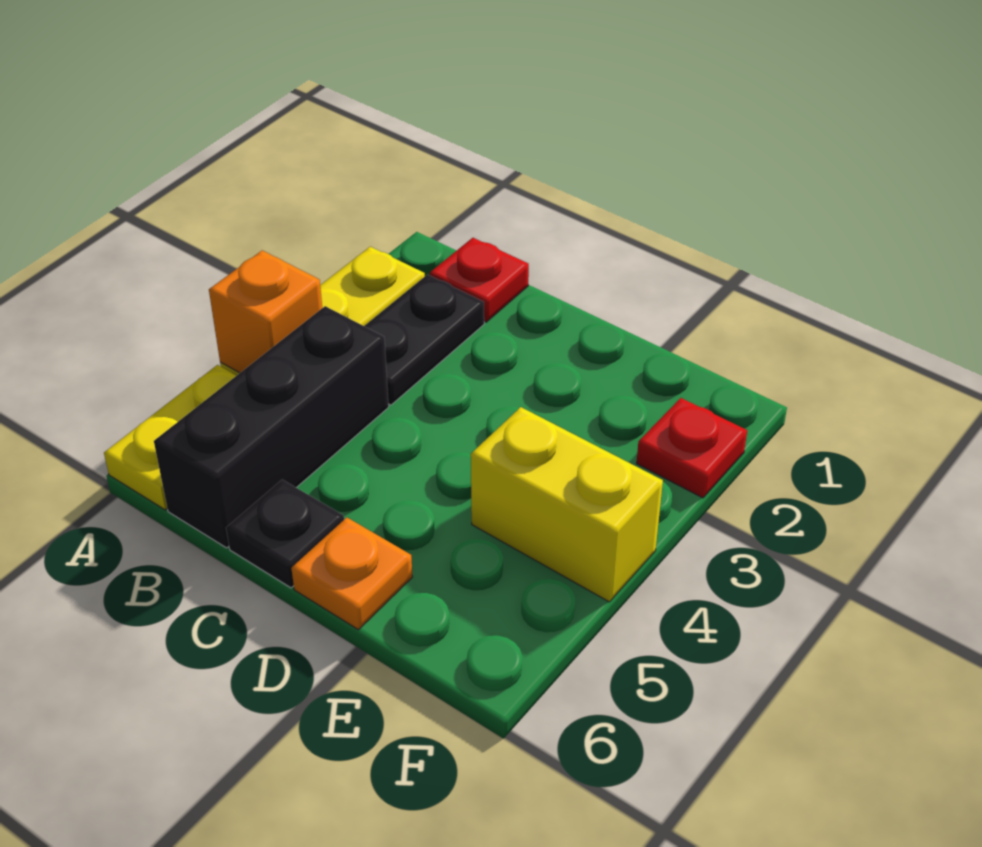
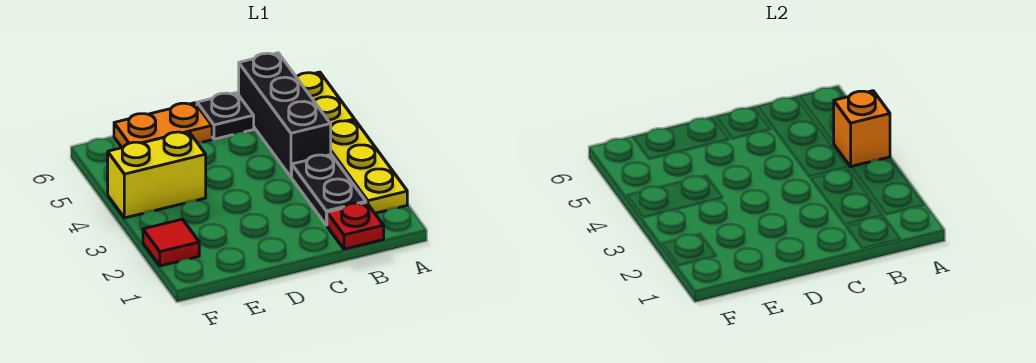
orange 1x1 plate [291,518,412,630] -> orange 1x2 plate [114,103,212,148]
red 1x1 plate [636,398,747,498] -> red 1x1 tile [143,219,199,266]

